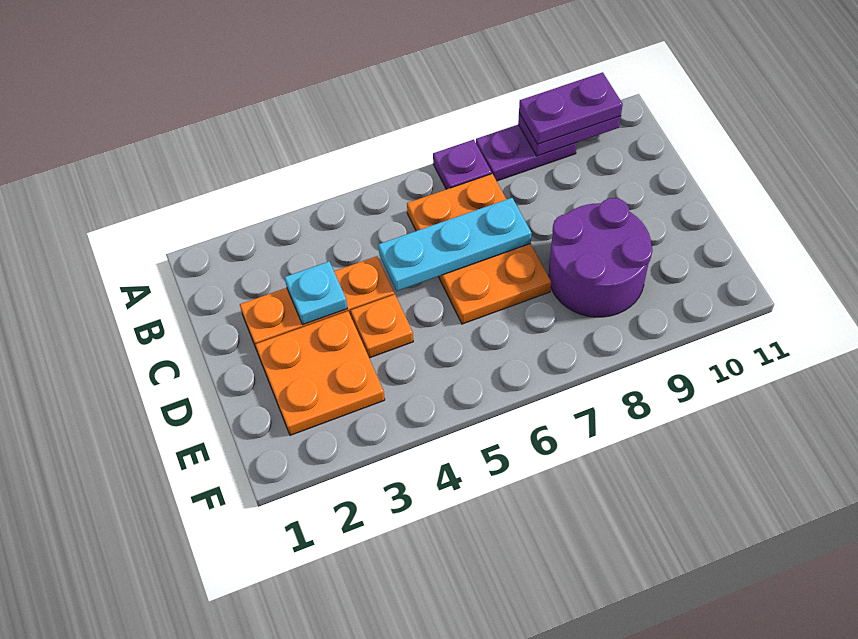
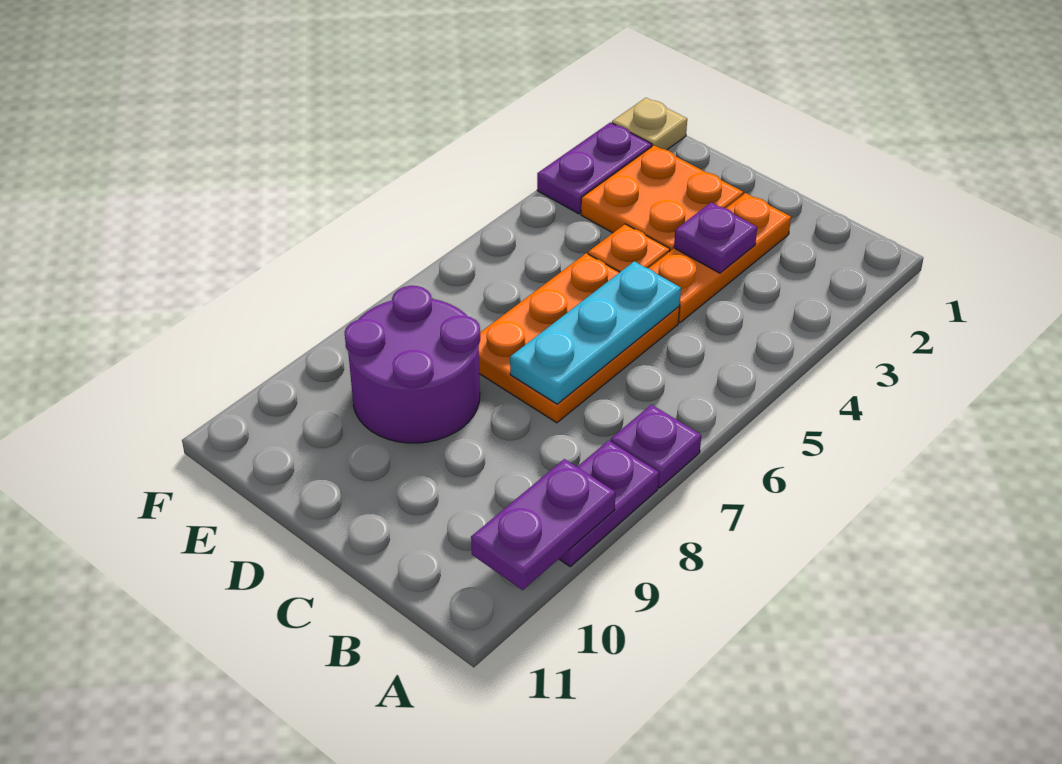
purple 1x2 plate [519,72,623,144] -> purple 1x2 plate moved to [537,122,652,214]
orange 2x3 plate [407,174,551,324] -> orange 2x3 plate turned to [479,253,680,423]
cyan 1x1 plate [285,262,347,325] -> purple 1x1 plate [674,202,757,273]
none -> tan 1x1 plate [612,98,687,150]

